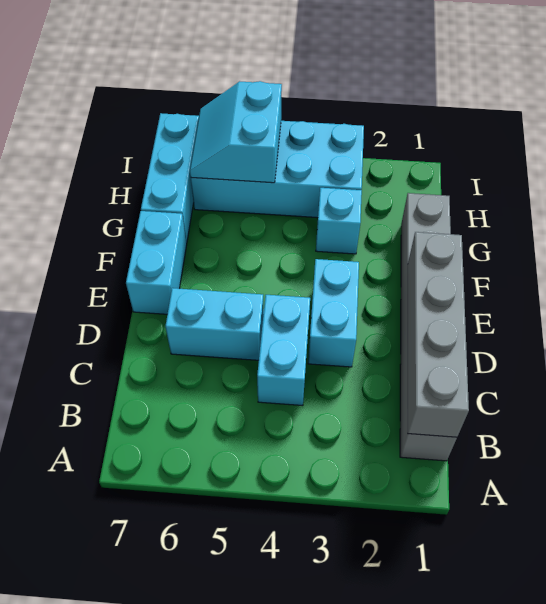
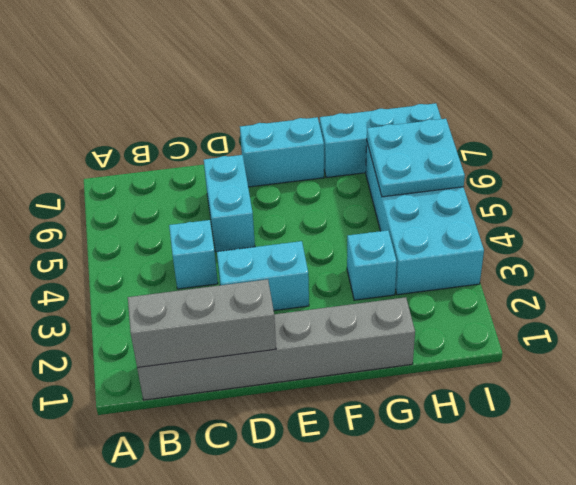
grey 1x4 brick [408,232,469,437] -> grey 1x3 brick [128,279,276,368]
cyan 1x2 brick [257,295,310,406] -> cyan 1x1 brick [169,220,218,289]
cyan 2x2 slope [190,81,282,183] -> cyan 2x2 plate [367,119,465,197]

